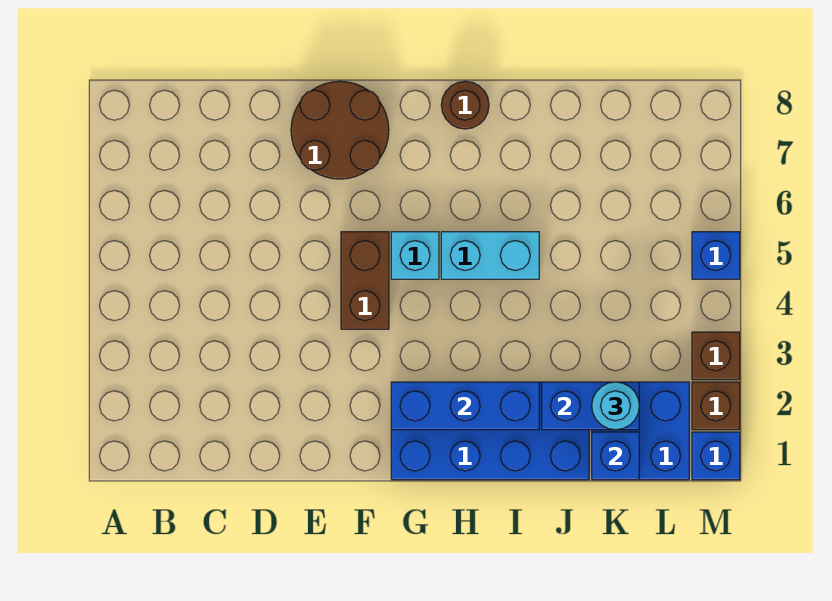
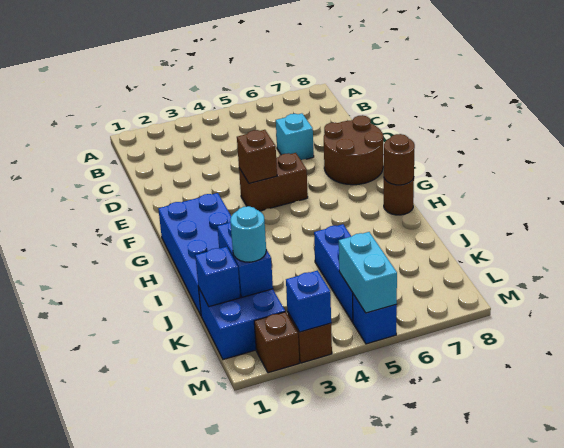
none -> brown 1x1 brick [237,130,277,183]
blue 1x3 brick [391,382,539,430] -> blue 1x3 brick moved to [314,224,353,322]
cyan 1x1 brick [391,232,439,279] -> cyan 1x1 brick moved to [276,113,314,160]
cyan 1x2 brick [441,232,539,279] -> cyan 1x2 brick moved to [339,232,397,313]
none -> brown 1x1 round brick [384,134,415,185]
blue 1x1 brick [692,432,740,480] -> blue 1x1 brick moved to [286,271,331,332]

